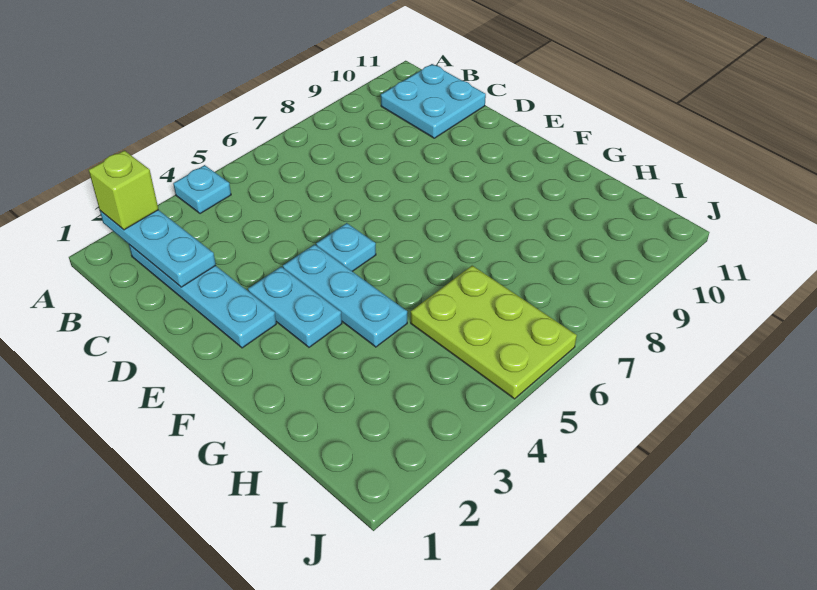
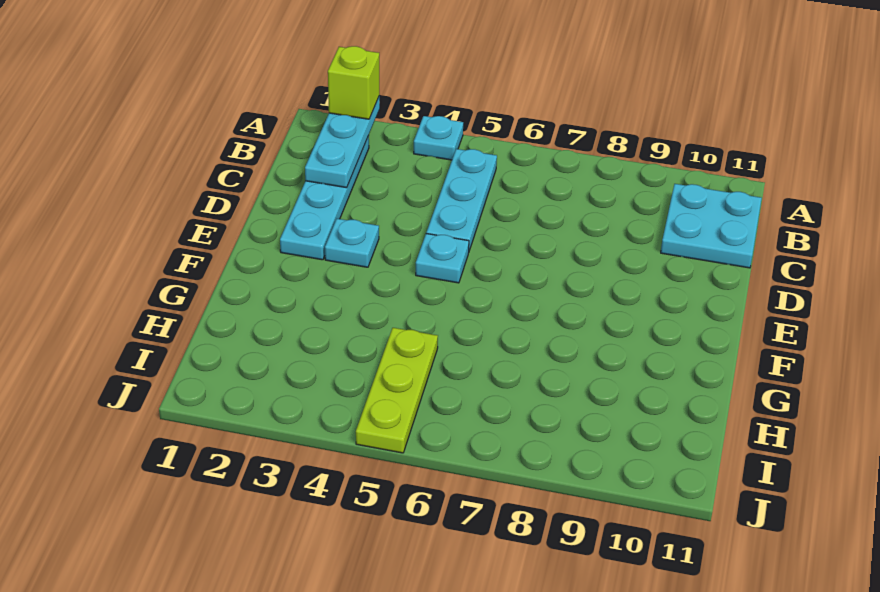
cyan 1x2 plate [248,267,342,347] -> cyan 1x1 plate [325,219,379,267]
cyan 1x3 plate [283,244,407,347] -> cyan 1x3 plate moved to [426,149,497,251]
lime 2x3 plate [411,266,577,399] -> lime 1x3 plate [356,328,438,453]

